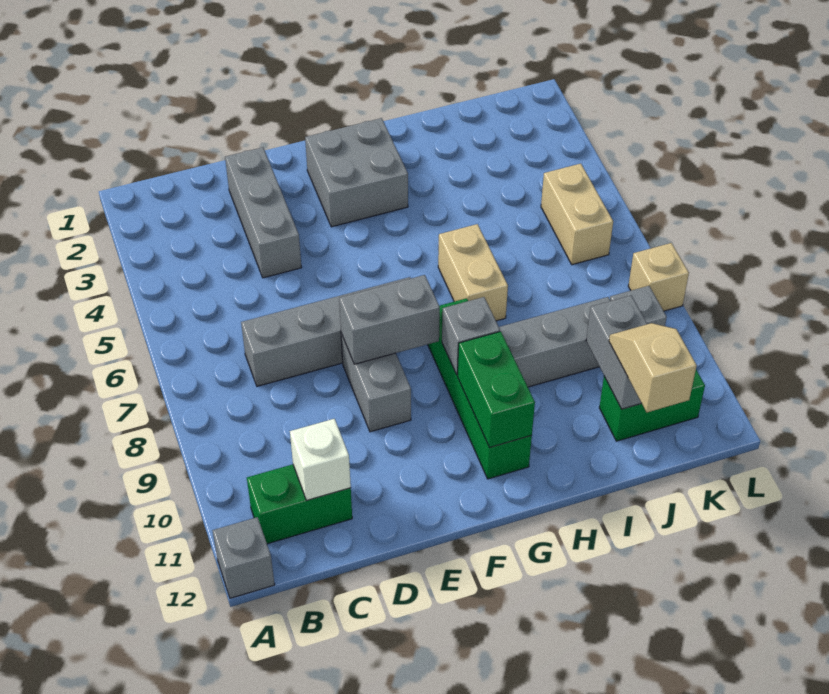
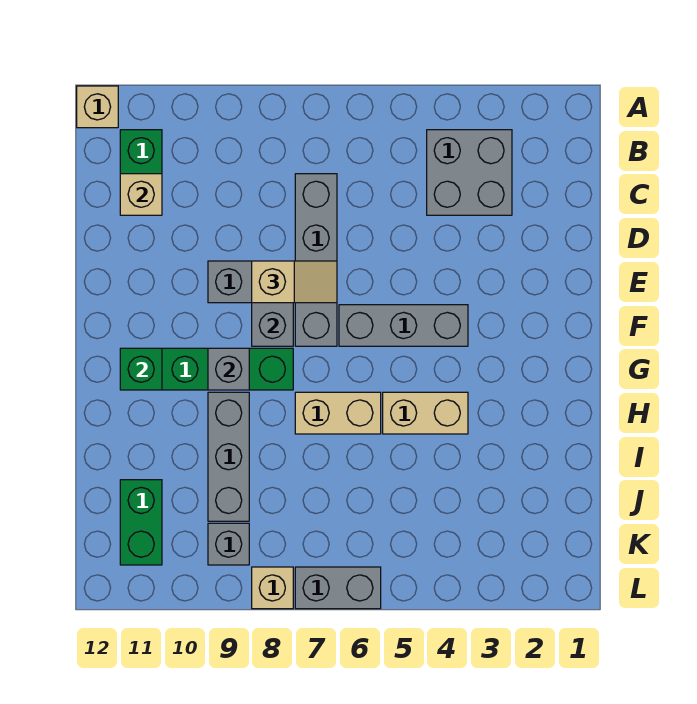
grey 1x1 brick [212,517,275,598] -> tan 1x1 brick [77,86,118,128]
white 1x1 brick [290,419,351,500] -> tan 1x1 brick [120,174,162,215]
grey 1x3 brick [225,147,301,278] -> grey 1x3 brick moved to [339,305,468,346]
grey 2x2 brick [305,118,408,227] -> grey 2x2 brick moved to [427,130,512,215]
green 1x2 brick [458,332,535,448] -> green 1x1 brick [120,348,162,390]
grey 1x2 brick [586,296,647,409] -> grey 1x2 brick moved to [295,567,381,609]
tan 1x2 slope [609,323,697,412] -> tan 1x2 slope moved to [252,261,337,303]
tan 1x2 brick [541,164,613,265] -> tan 1x2 brick moved to [383,392,468,434]

